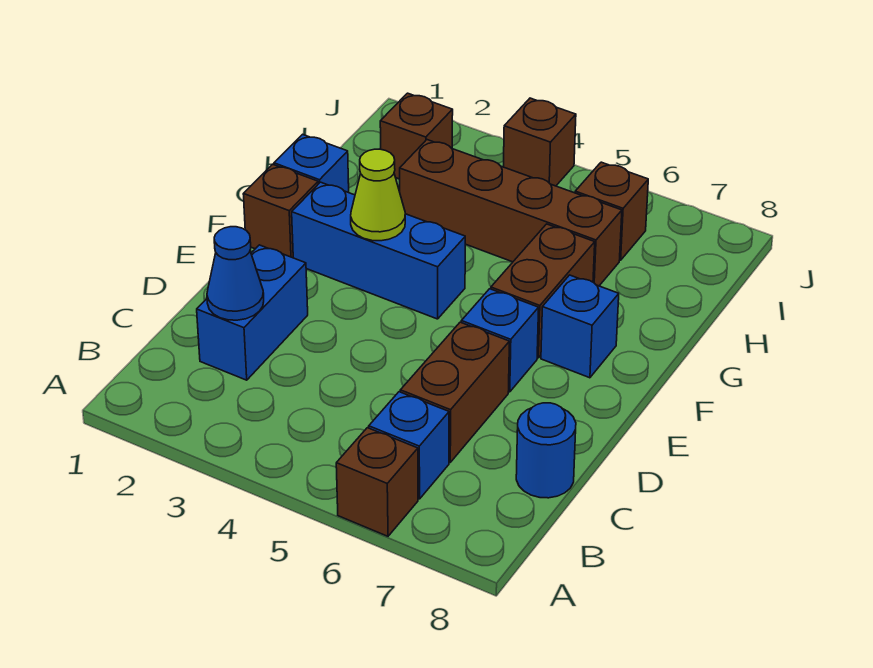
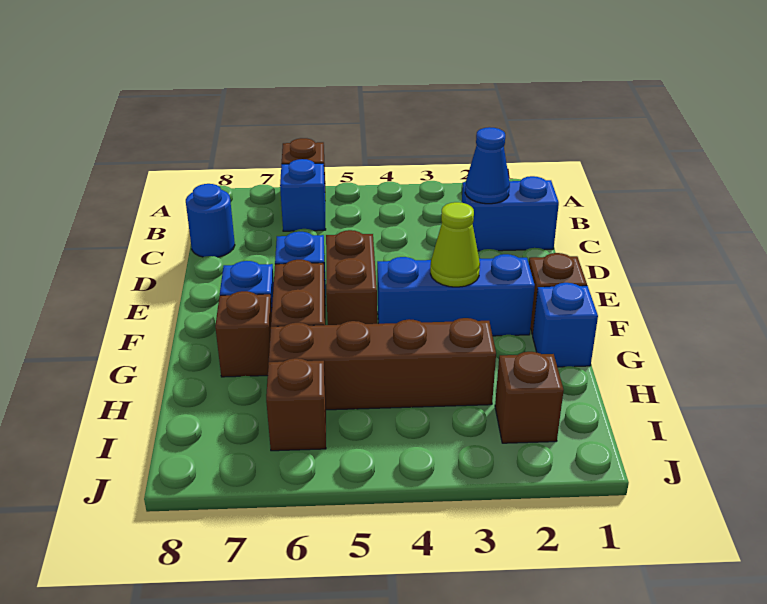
blue 1x2 brick [197,245,308,380] -> blue 1x2 brick turned to [462,176,559,251]
brown 1x2 brick [400,322,509,462] -> brown 1x2 brick moved to [326,230,377,325]
brown 1x1 brick [503,98,576,186] -> brown 1x1 brick moved to [215,291,272,377]

